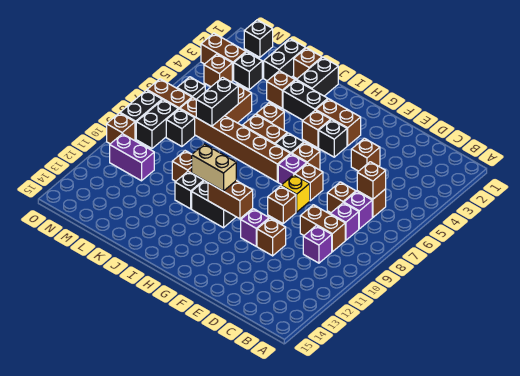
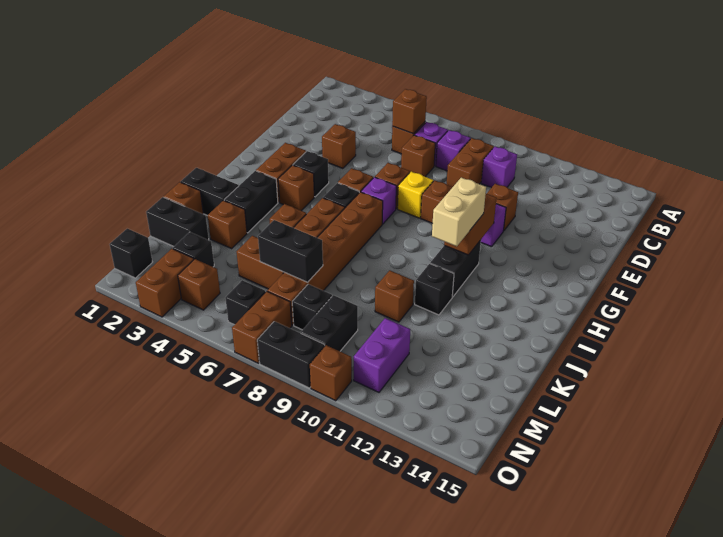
black 1x2 brick [136,100,178,148] -> black 1x2 brick turned to [301,295,358,351]

